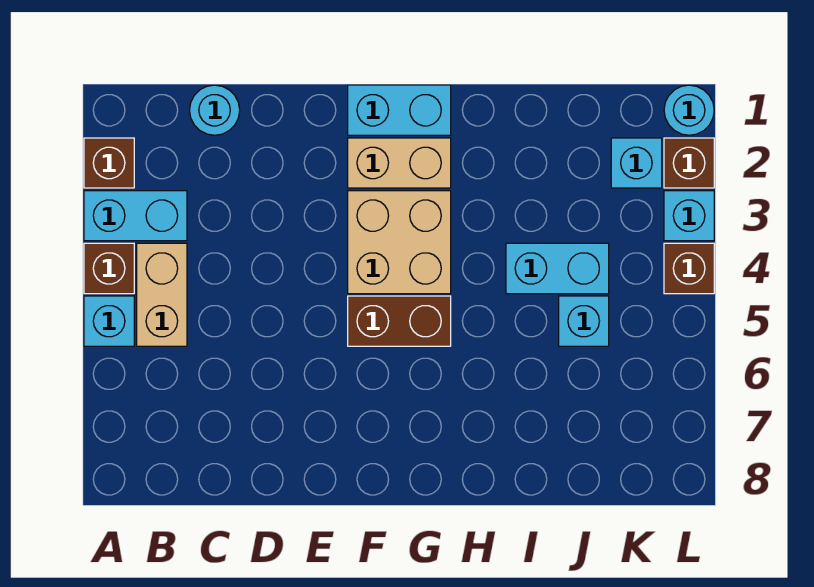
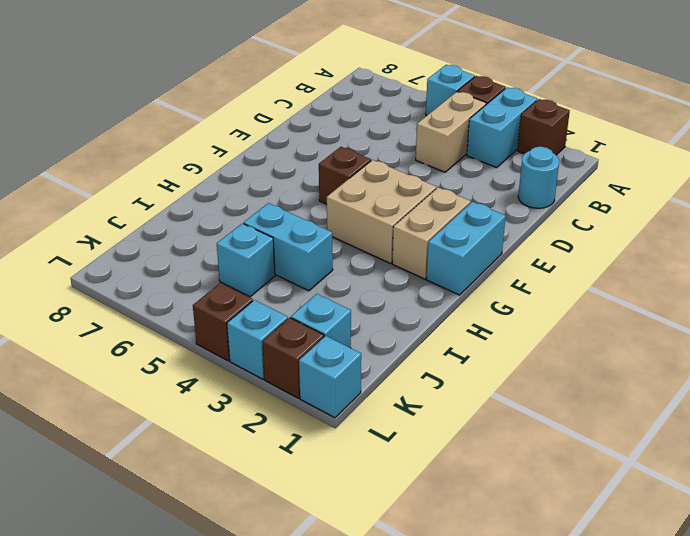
tan 1x2 brick [137,243,187,346] -> tan 1x2 brick turned to [416,92,486,172]
brown 1x2 brick [348,296,451,346] -> brown 1x1 brick [319,147,371,204]
cyan 1x2 brick [506,243,609,294] -> cyan 1x2 brick turned to [244,203,333,291]
cyan 1x1 round brick [664,85,714,135] -> cyan 1x1 brick [299,336,361,418]

